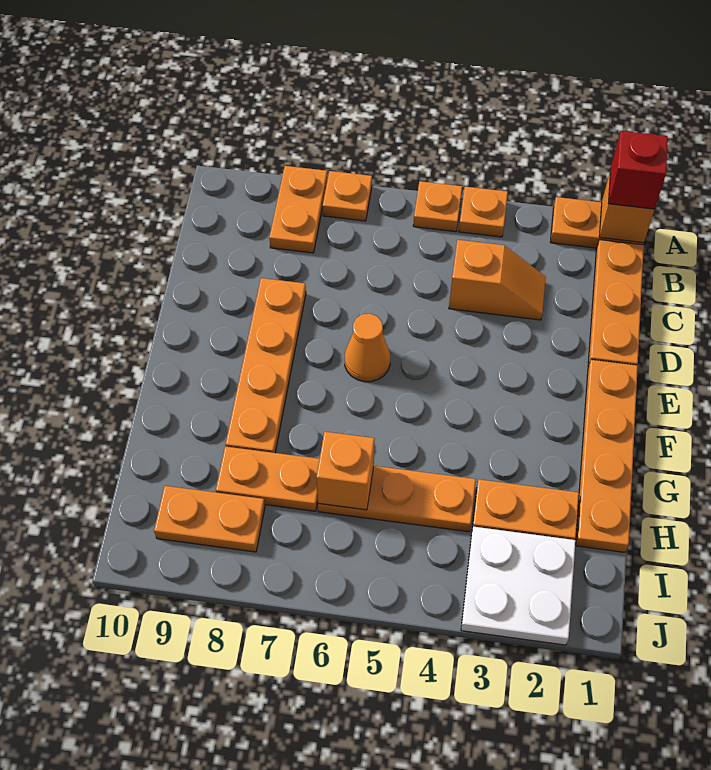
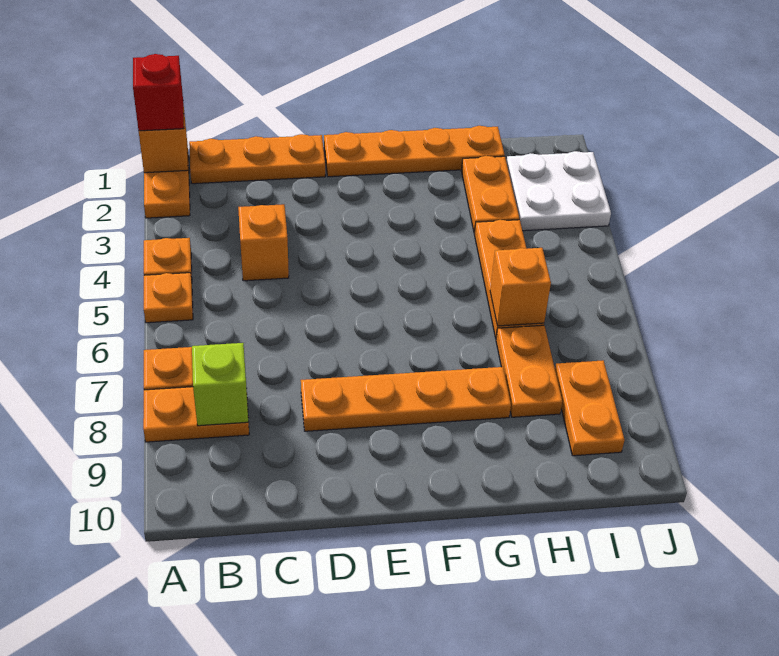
none -> lime 1x1 brick [192,343,248,426]
orange 1x1 cone [345,314,390,382] -> none

